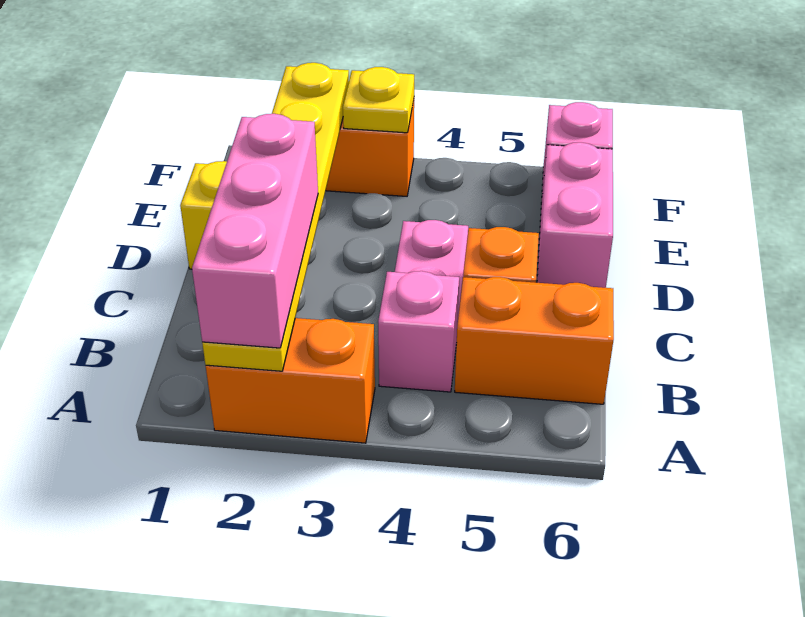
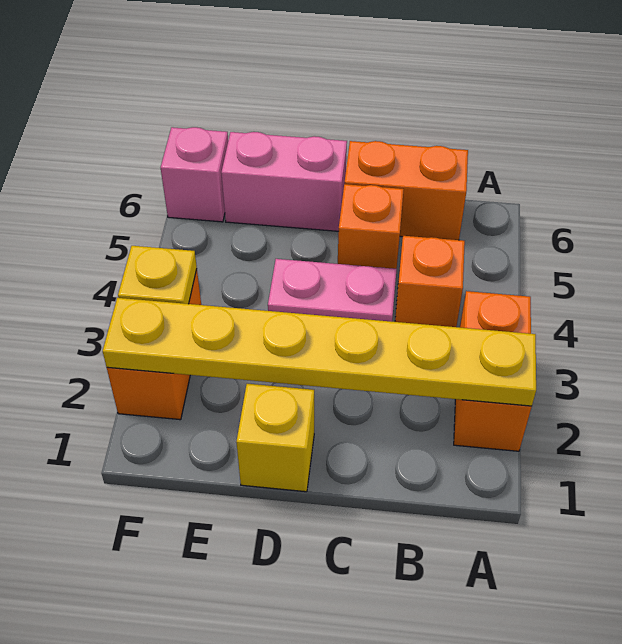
pink 1x3 brick [192,114,318,348] -> none
pink 1x1 brick [378,271,459,392] -> orange 1x1 brick [395,236,465,327]
orange 1x2 brick [455,277,614,404] -> orange 1x2 brick turned to [344,141,468,240]

